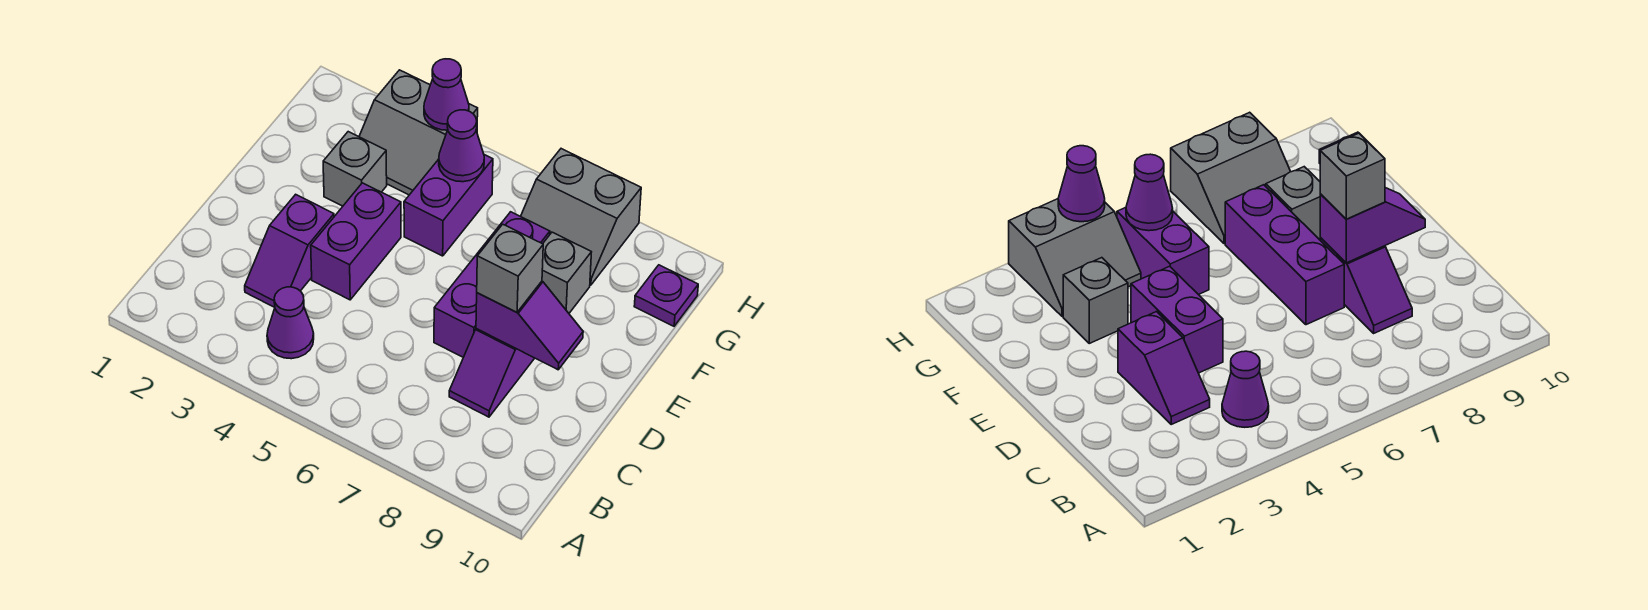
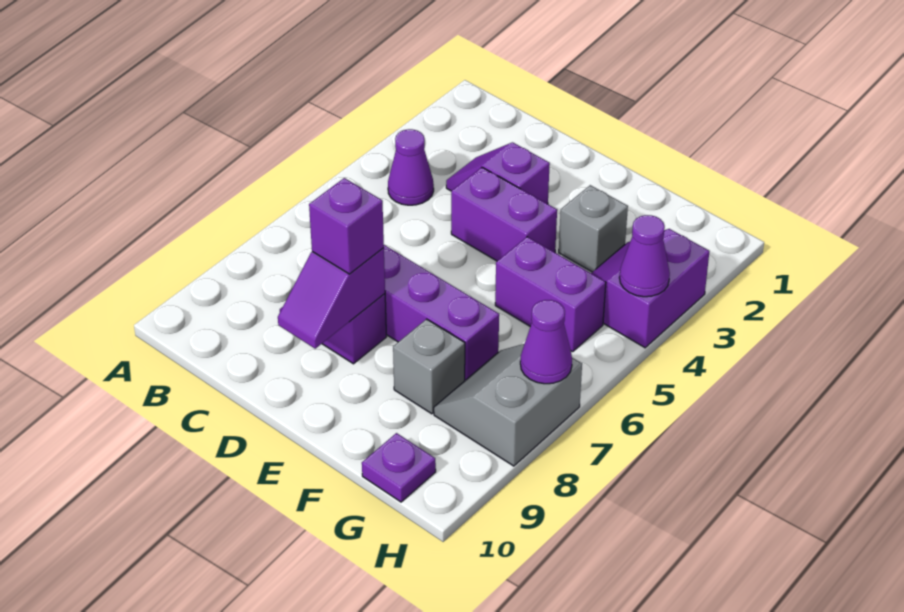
grey 1x1 brick [477,224,543,312] -> purple 1x1 brick [309,178,384,274]
grey 2x2 slope [359,70,478,195] -> purple 2x2 slope [591,229,709,348]
purple 1x1 cone [439,110,484,182] -> purple 1x1 cone moved to [520,300,572,384]

